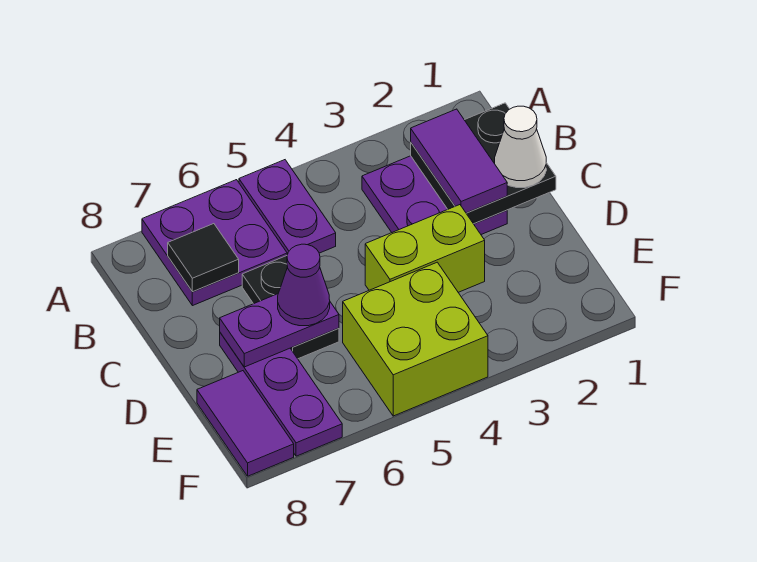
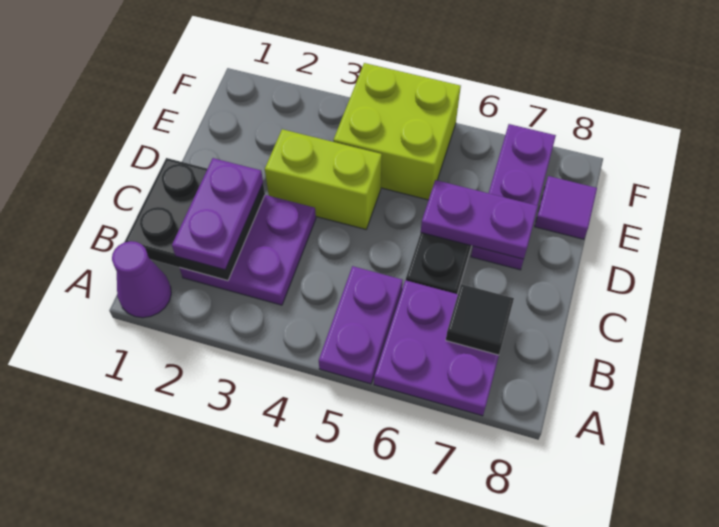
purple 1x2 tile [411,109,507,213] -> purple 1x2 plate [172,158,263,270]
white 1x1 cone [495,106,546,188] -> none
purple 1x1 cone [278,244,330,326] -> purple 1x1 cone moved to [112,241,171,318]
purple 1x2 tile [197,371,294,476] -> purple 1x1 tile [535,176,597,239]

